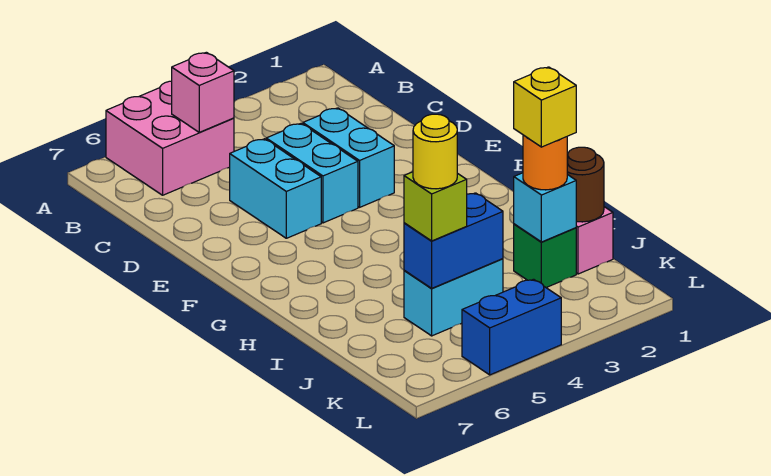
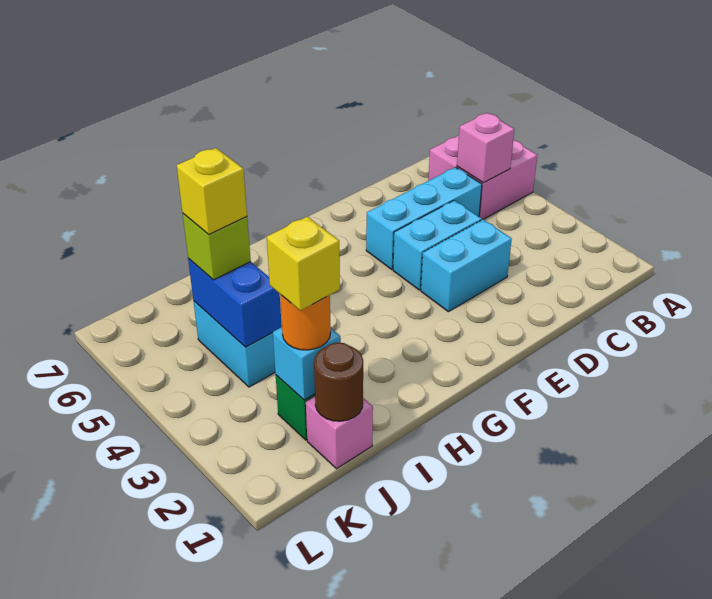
cyan 1x2 brick [229,139,321,238] -> cyan 1x3 brick [366,167,482,269]
yellow 1x1 round brick [413,114,457,189] -> yellow 1x1 brick [177,148,247,234]
blue 1x2 brick [462,279,561,375] -> none

